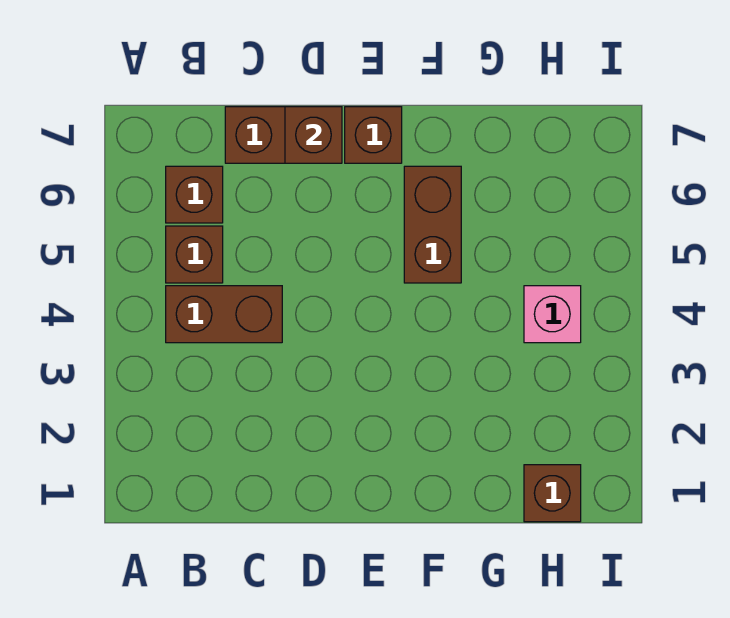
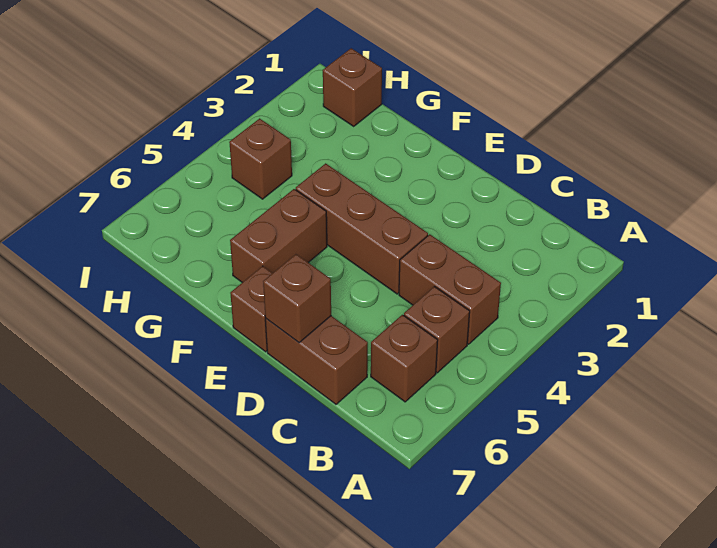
none -> brown 1x3 brick [296,163,428,294]
pink 1x1 brick [524,286,581,343] -> brown 1x1 brick [229,118,292,199]

